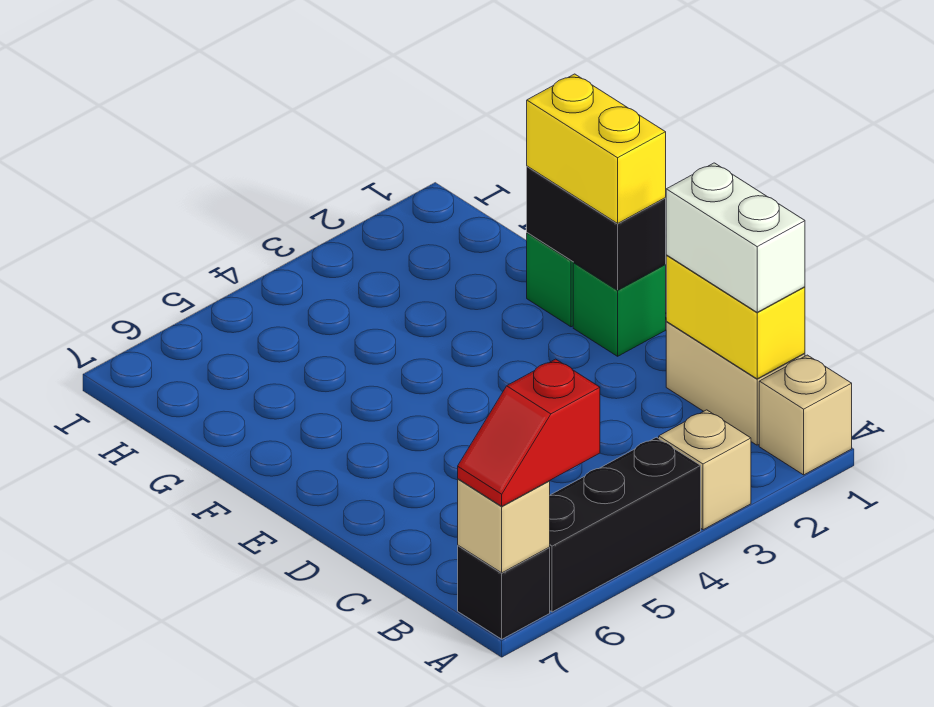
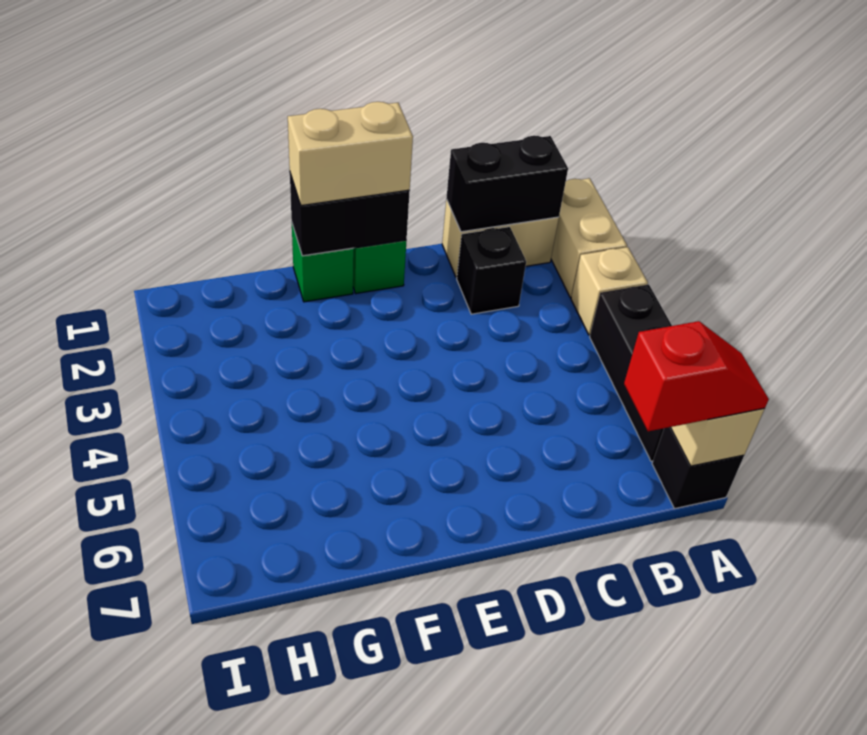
tan 1x1 brick [759,355,852,475] -> tan 1x2 brick [551,178,627,298]
red 1x2 slope [458,359,600,506] -> red 1x2 slope turned to [624,321,769,431]
yellow 1x2 brick [666,255,805,379] -> black 1x2 brick [446,136,568,232]
white 1x2 brick [666,163,805,312] -> none
none -> black 1x1 brick [457,227,526,314]
yellow 1x2 brick [527,74,666,223] -> tan 1x2 brick [288,102,413,205]

